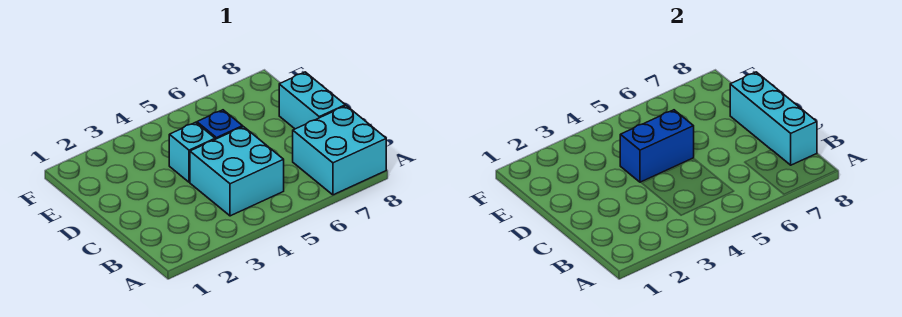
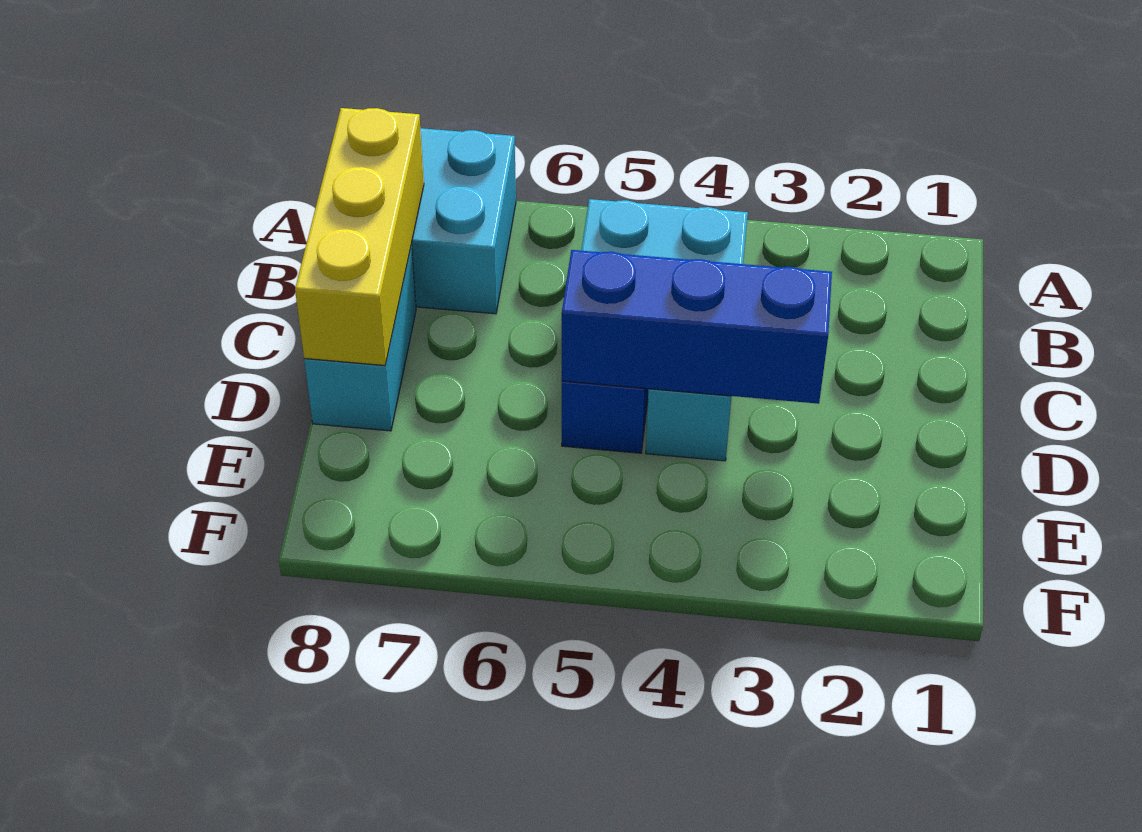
cyan 1x3 brick [730,72,817,165] -> yellow 1x3 brick [295,108,424,366]
blue 1x2 brick [620,110,694,182] -> blue 1x3 brick [562,250,832,404]

